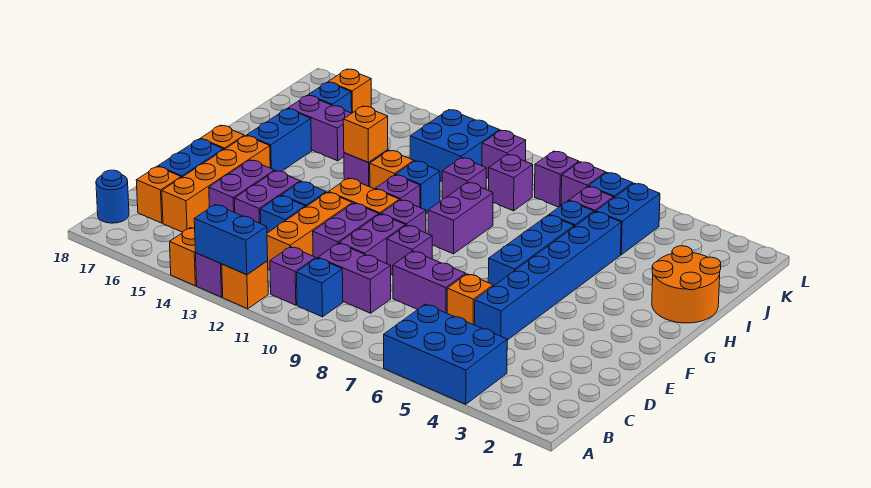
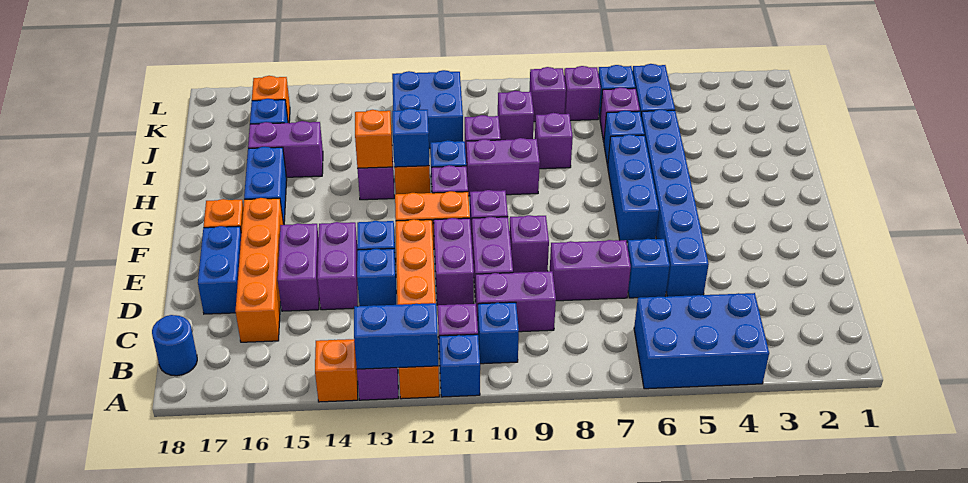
none -> blue 1x1 brick [439,334,480,397]
orange 1x1 brick [136,167,181,223] -> none
orange 1x1 brick [447,274,493,325] -> blue 1x1 brick [627,239,670,298]
purple 1x2 brick [428,182,493,254] -> purple 1x2 brick turned to [466,138,540,196]
orange 2x2 round brick [652,246,721,323] -> none
none -> blue 1x1 brick [392,108,429,167]
purple 1x1 brick [482,130,526,178] -> purple 1x1 brick moved to [535,113,573,169]

